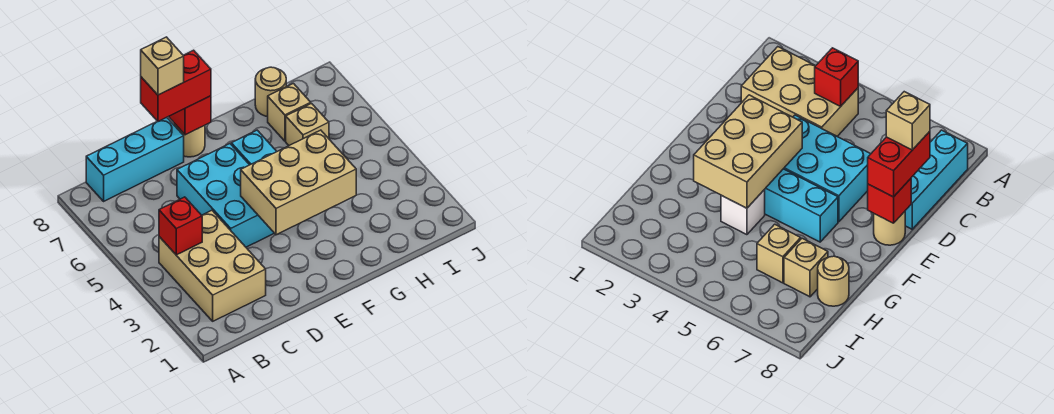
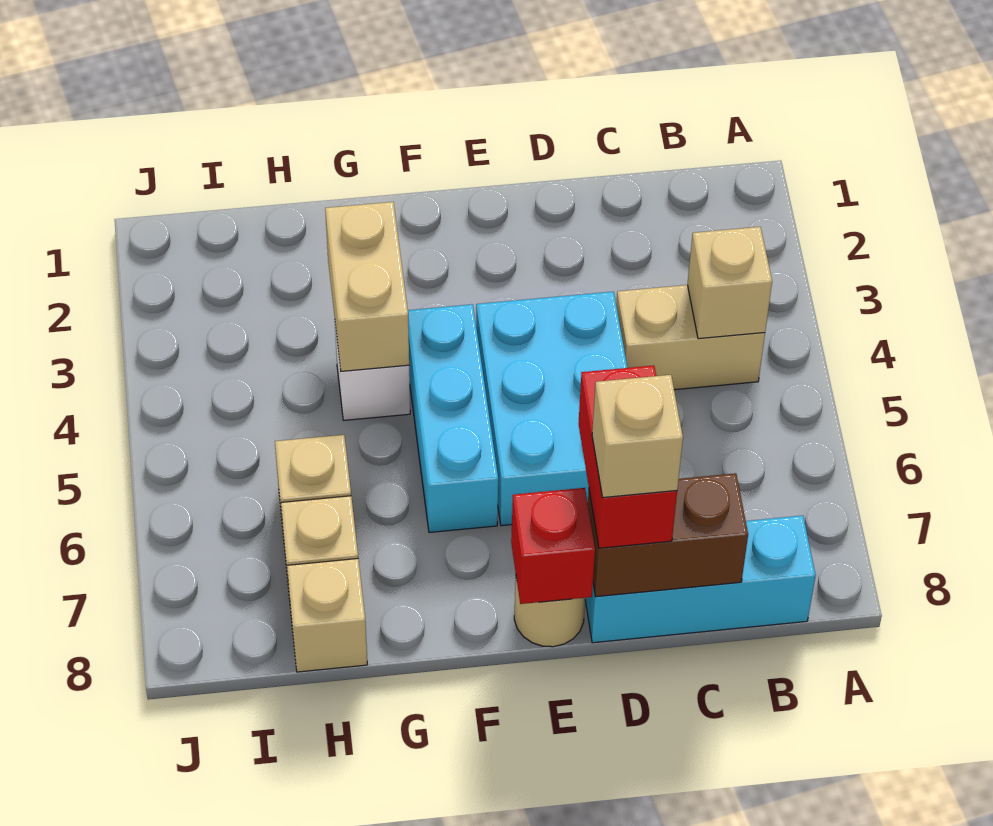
tan 2x3 brick [159,210,266,321] -> tan 1x2 brick [616,285,765,390]
red 1x1 brick [159,197,202,255] -> tan 1x1 brick [687,227,772,339]
none -> brown 1x2 brick [588,473,748,597]
red 1x2 brick [141,50,211,121] -> red 1x2 brick turned to [579,365,677,548]
tan 2x3 brick [241,130,356,235] -> tan 1x2 brick [325,202,409,371]
tan 1x1 round brick [255,67,286,117] -> tan 1x1 brick [287,559,367,672]

